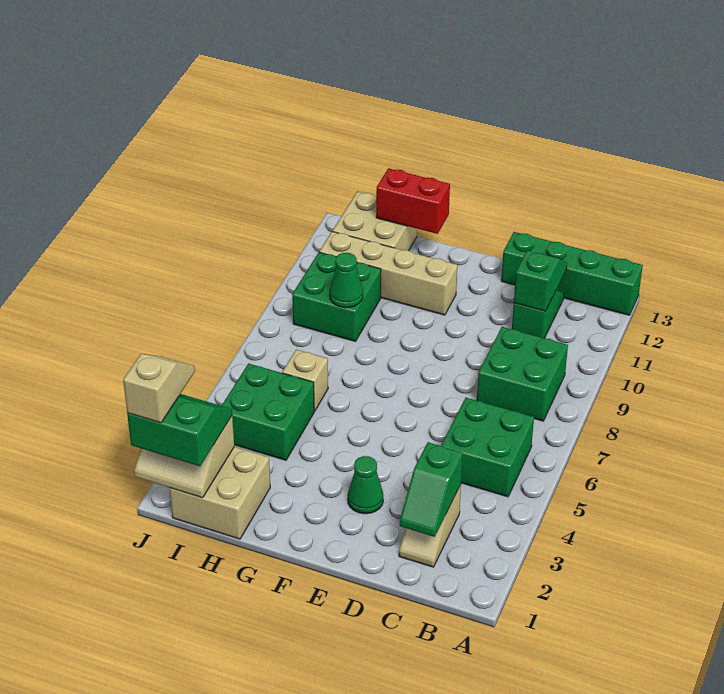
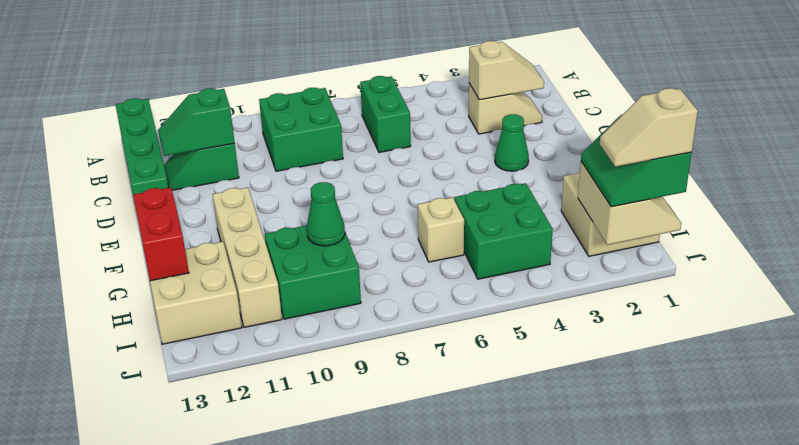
green 2x2 brick [441,398,534,497] -> green 1x2 brick [360,76,411,152]
green 1x2 slope [400,442,463,537] -> tan 1x2 slope [469,41,544,100]

